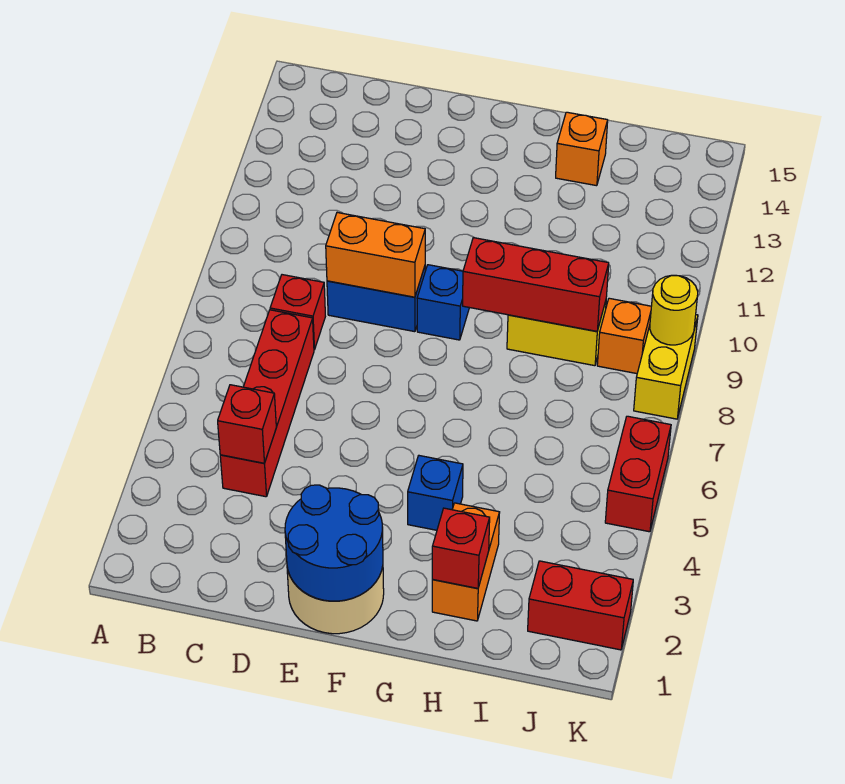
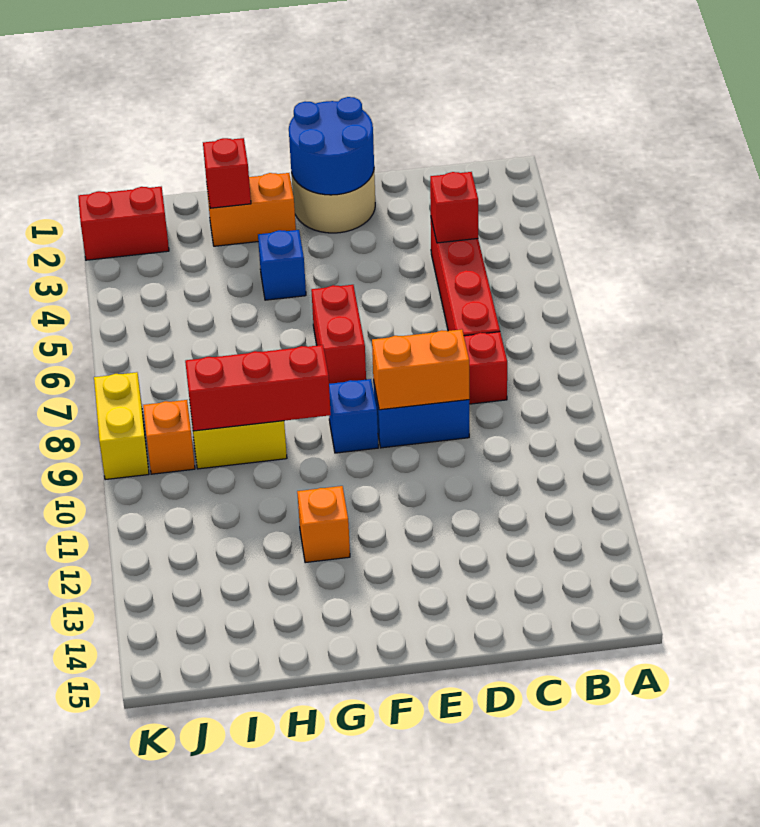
orange 1x2 brick [432,503,500,621] -> orange 1x2 brick turned to [207,173,296,246]
orange 1x1 brick [556,112,608,186] -> orange 1x1 brick moved to [297,486,350,563]
red 1x2 brick [605,416,671,532] -> red 1x2 brick moved to [311,285,366,384]
yellow 1x1 round brick [650,275,698,345] -> none

